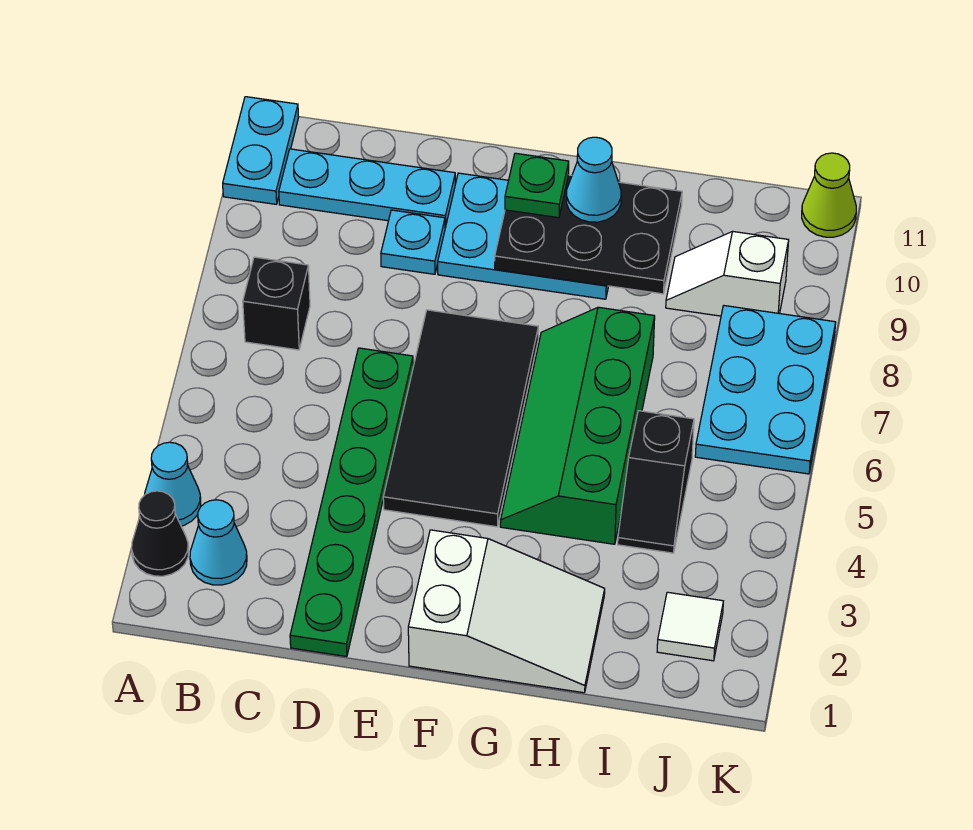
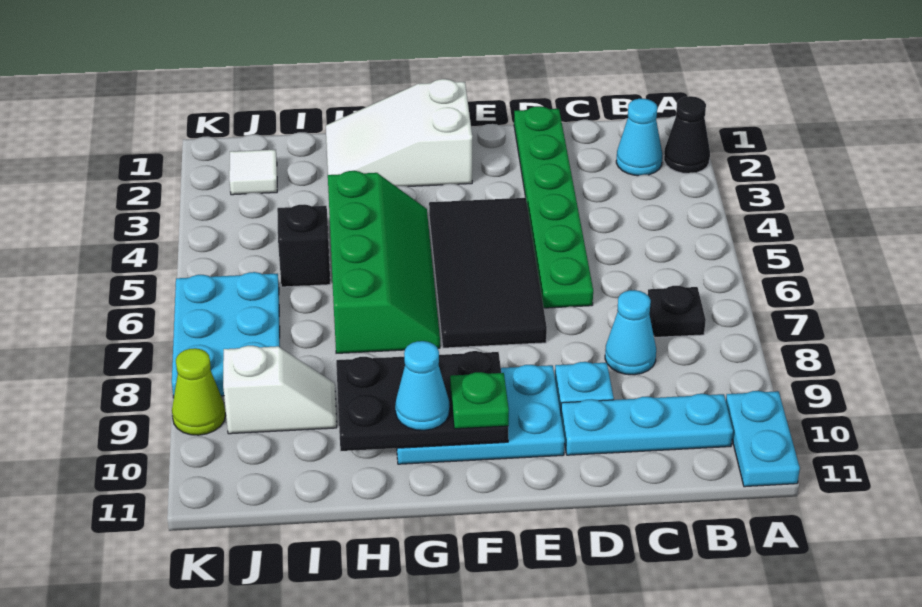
cyan 1x1 cone [145,442,201,526] -> cyan 1x1 cone moved to [605,290,656,375]
black 1x1 brick [243,257,310,350] -> black 1x1 plate [648,286,706,338]
lime 1x1 cone [802,153,856,237] -> lime 1x1 cone moved to [172,348,226,435]

